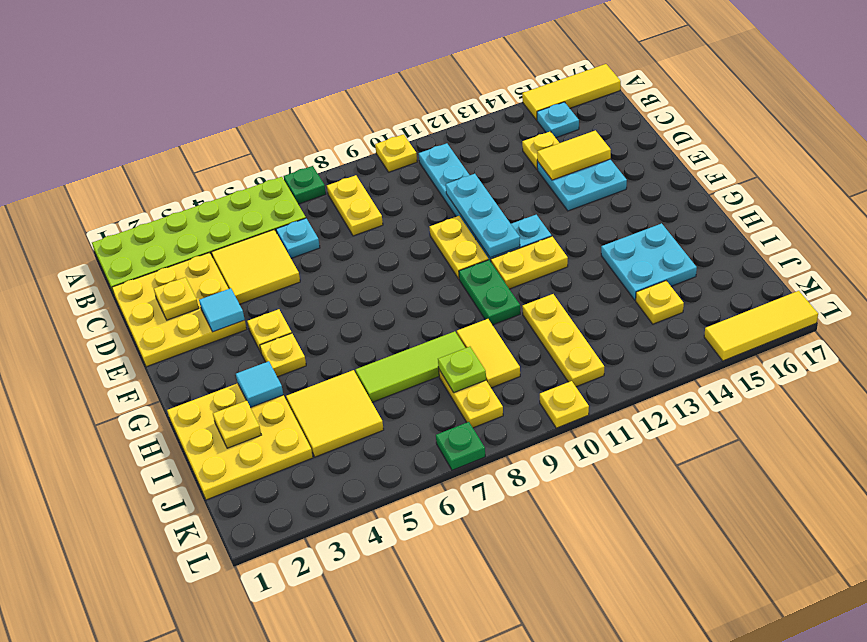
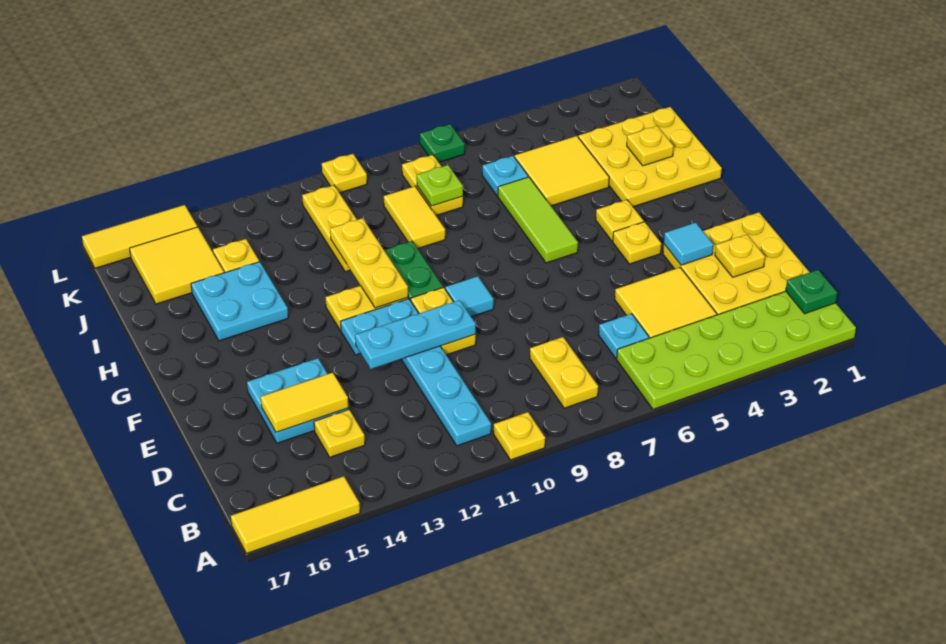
green 1x1 plate [284,166,326,204] -> green 1x1 plate moved to [786,270,837,314]
cyan 1x1 plate [537,102,579,138] -> cyan 1x1 plate moved to [482,156,528,196]
cyan 1x3 plate [446,174,520,258] -> cyan 1x3 plate turned to [355,300,476,369]
none -> yellow 1x3 plate [330,218,408,308]
cyan 1x1 tile [236,361,283,408] -> cyan 1x1 tile moved to [445,276,494,317]
lime 1x3 tile [356,331,465,402] -> lime 1x3 tile turned to [498,177,578,263]
none -> yellow 2x2 tile [130,227,224,304]

